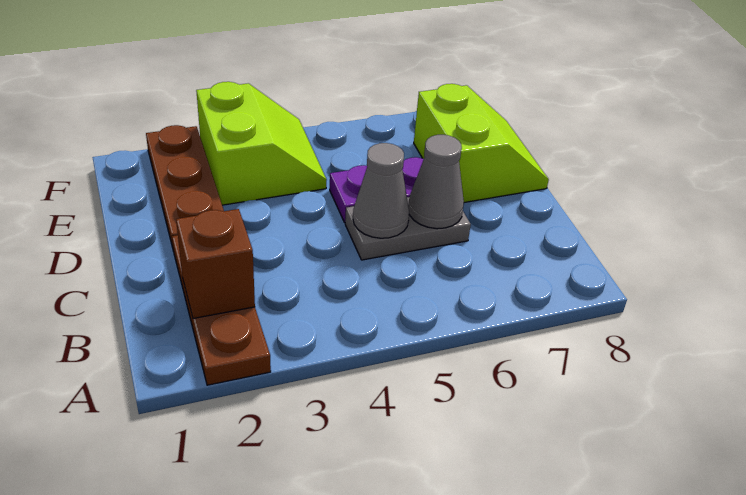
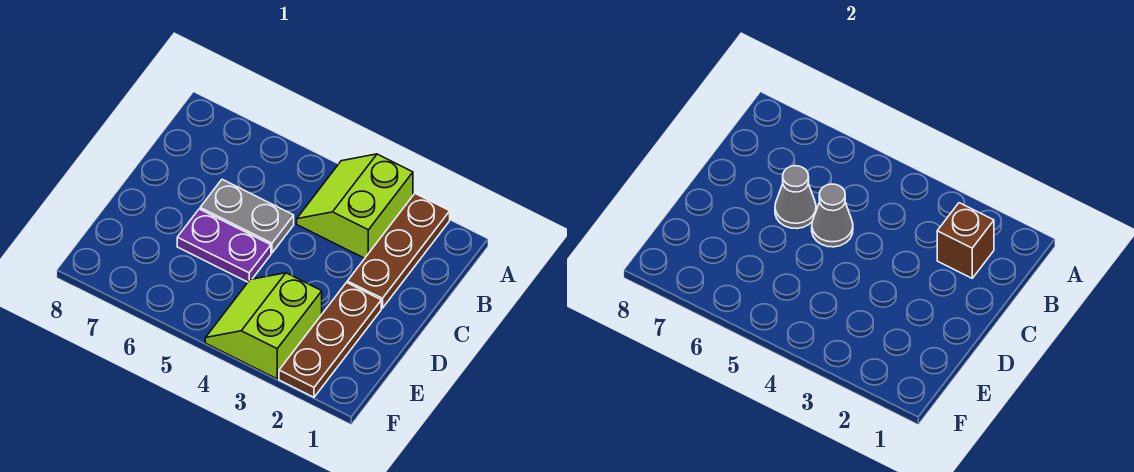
lime 2x2 slope [414,84,549,203] -> lime 2x2 slope moved to [297,154,413,258]

